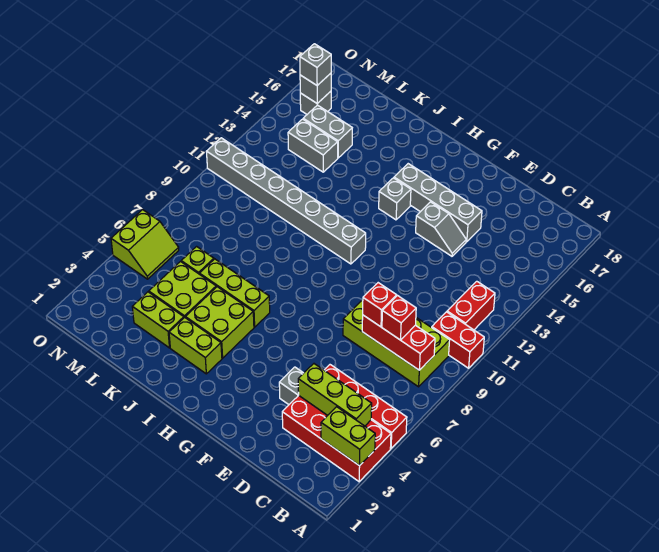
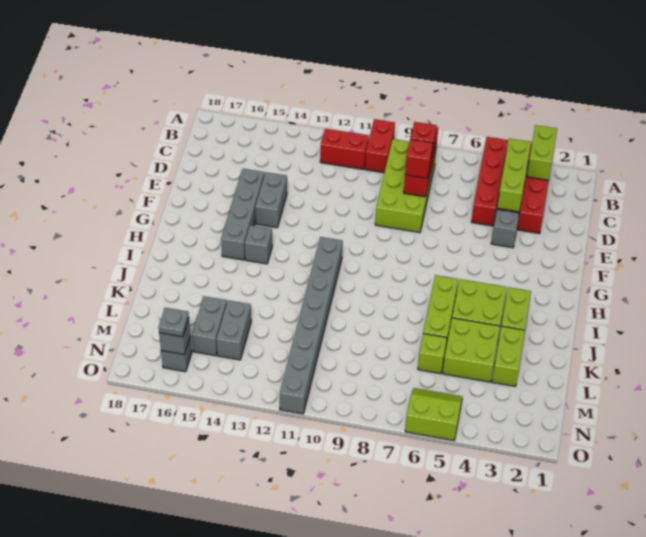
grey 1x2 slope [416,202,466,256] -> grey 1x2 brick [255,172,287,228]
grey 1x1 brick [300,44,331,85] -> grey 1x1 plate [159,308,189,337]

